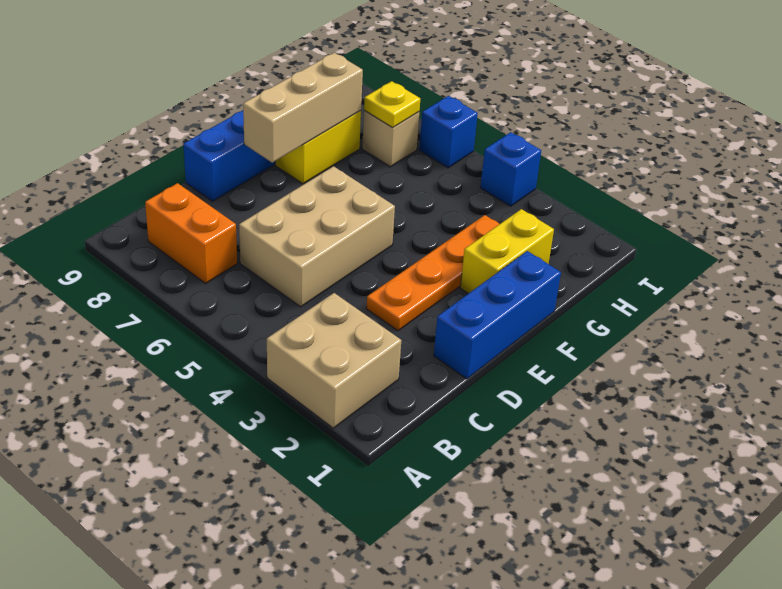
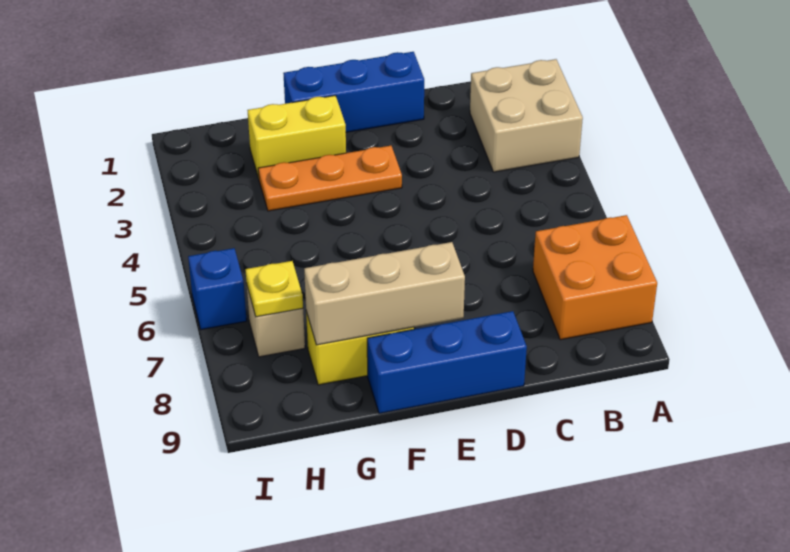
orange 1x2 brick [145,183,237,283] -> orange 2x2 brick [533,215,657,340]
tan 2x3 brick [239,166,395,307] -> none
orange 1x4 plate [366,215,499,331] -> orange 1x3 plate [258,146,402,211]
blue 1x1 brick [480,132,541,206] -> none

